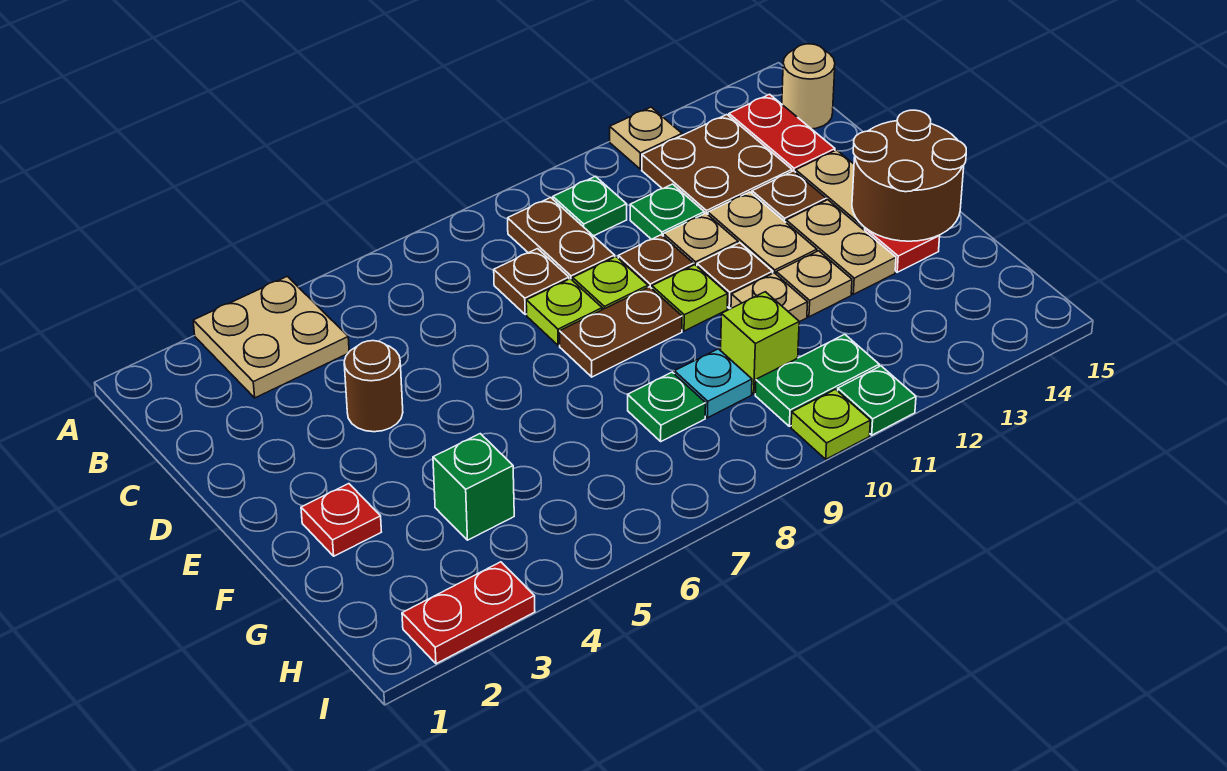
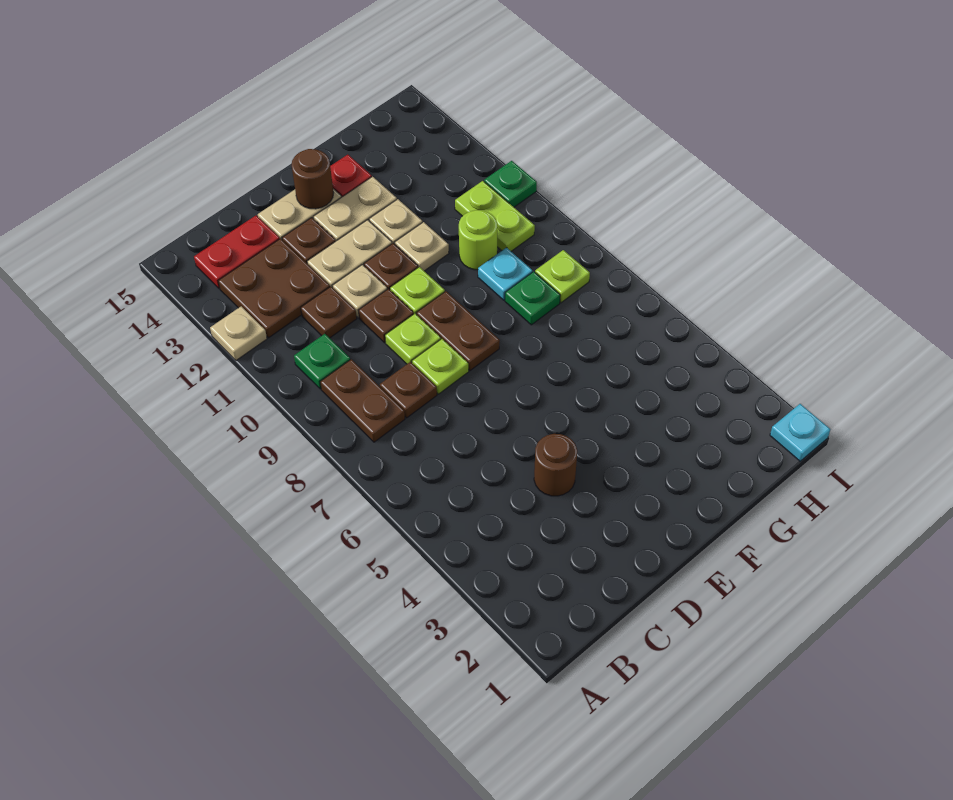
tan 2x2 plate [193,276,349,398] -> none
brown 1x2 plate [508,198,615,280] -> brown 1x2 plate turned to [320,359,405,442]
tan 1x1 round brick [782,44,835,129] -> none
green 1x1 plate [630,184,704,239] -> brown 1x1 plate [301,287,357,338]
brown 2x2 round brick [852,110,966,241] -> brown 1x1 round brick [292,149,334,209]
red 1x1 plate [301,484,381,556] -> none
green 1x1 brick [433,434,514,540] -> none
lime 1x1 brick [721,292,799,394] -> lime 1x1 round brick [459,210,497,270]
green 1x2 plate [755,334,879,426] -> lime 1x2 plate [455,181,535,251]
none -> cyan 1x1 plate [770,404,830,461]
red 1x2 plate [402,562,535,664] -> none
lime 1x1 plate [791,389,870,459] -> lime 1x1 plate moved to [535,250,590,303]

